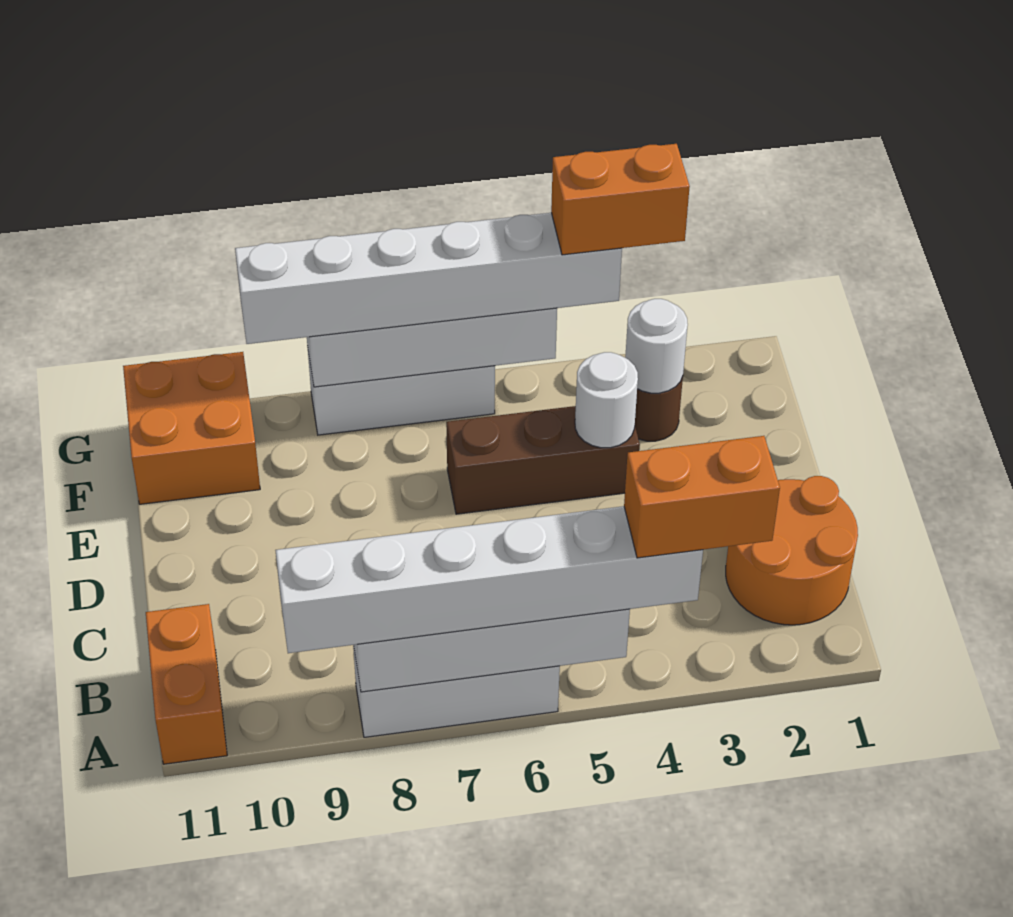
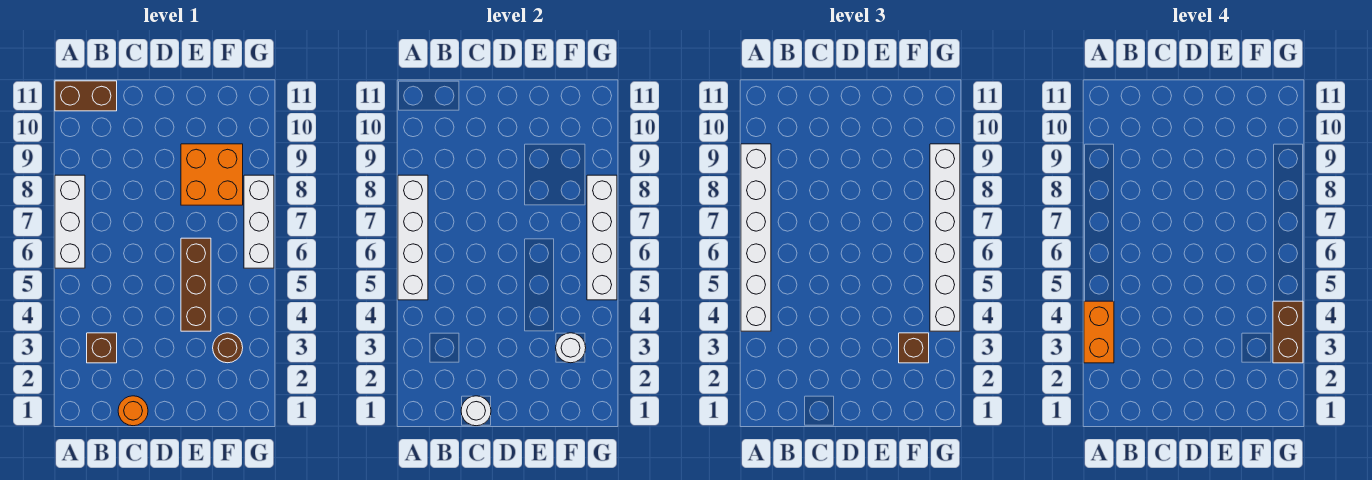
orange 1x2 brick [146,604,227,764] -> brown 1x2 brick [55,81,117,111]
orange 2x2 round brick [726,476,858,625] -> orange 1x1 round brick [118,396,148,426]
none -> brown 1x1 brick [87,333,117,363]
white 1x1 round brick [575,352,638,448] -> white 1x1 round brick moved to [461,396,491,426]
none -> brown 1x1 brick [899,333,929,363]
orange 2x2 brick [123,352,260,504] -> orange 2x2 brick moved to [181,144,243,205]
orange 1x2 brick [551,144,690,255] -> brown 1x2 brick [1273,301,1303,363]

